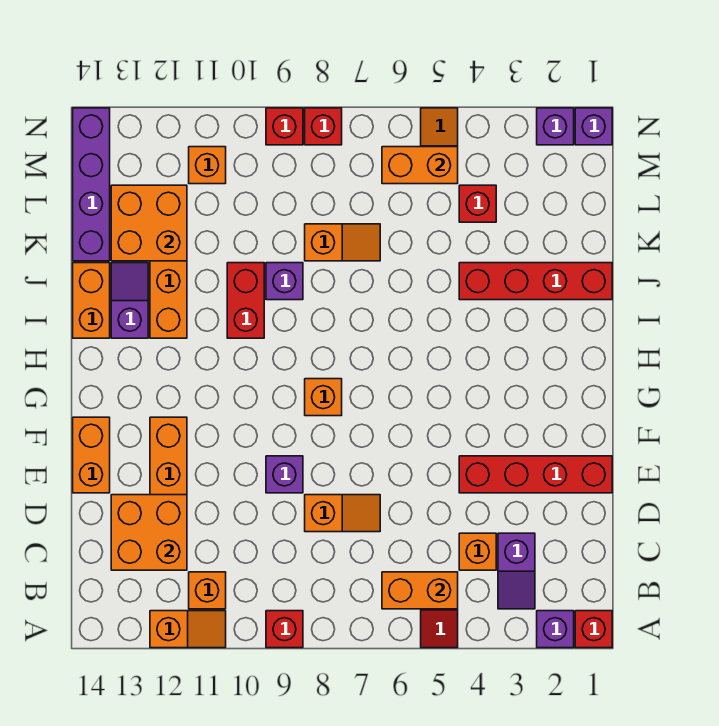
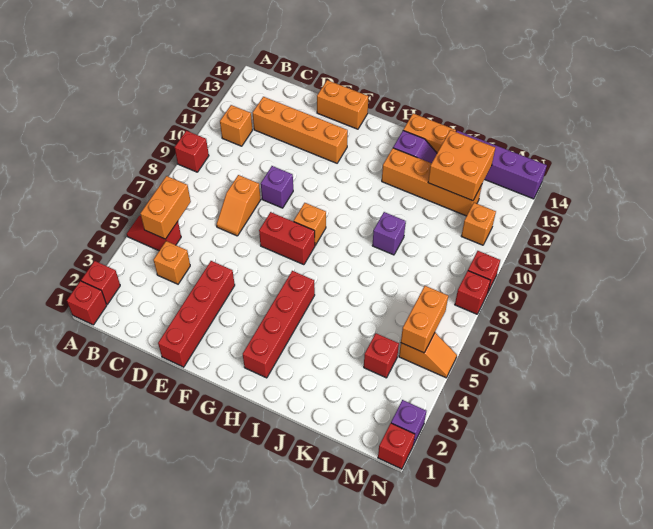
purple 1x1 brick [537,611,574,648] -> red 1x1 brick [81,261,120,304]
orange 1x2 slope [150,611,226,648] -> none
purple 1x2 slope [498,533,535,609] -> none
orange 2x2 brick [111,495,187,570] -> none
red 1x2 brick [227,263,264,338] -> red 1x2 brick moved to [259,212,315,265]
red 1x4 brick [459,263,612,300] -> red 1x4 brick moved to [243,271,315,378]
orange 1x2 slope [305,224,380,261] -> none
purple 1x1 brick [575,108,612,145] -> red 1x1 brick [378,423,415,469]

